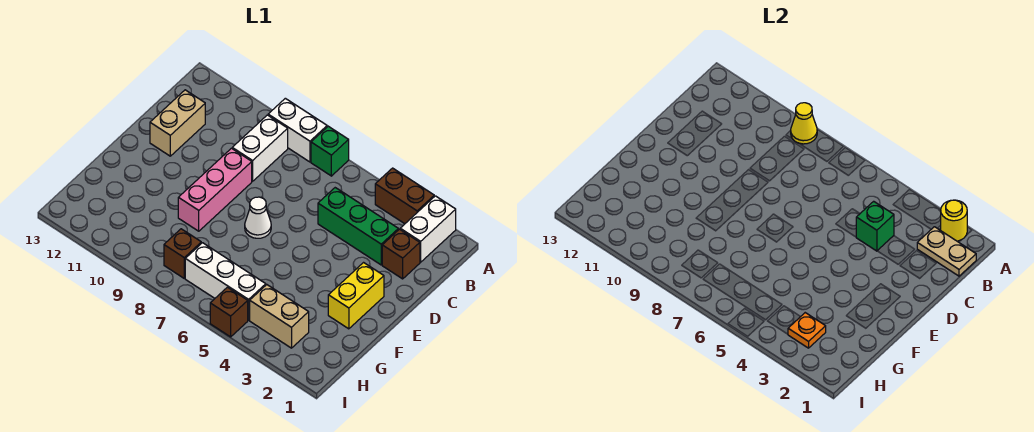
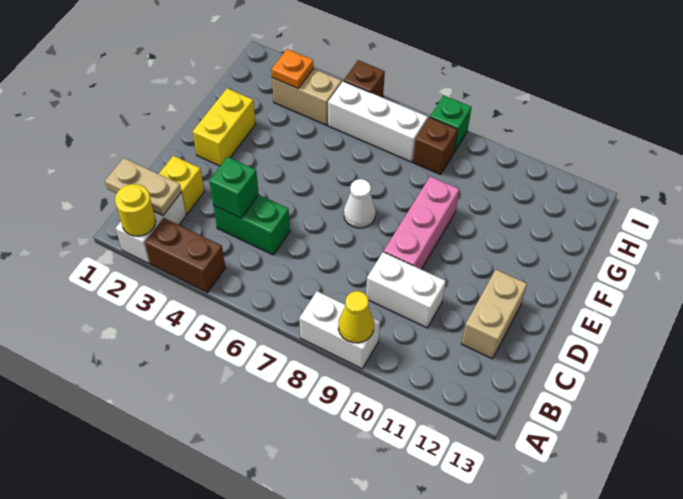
green 1x1 brick [311,126,349,176] -> green 1x1 brick moved to [430,96,471,152]
white 1x2 brick [232,115,288,181] -> white 1x2 brick turned to [366,252,446,328]
brown 1x1 brick [382,229,420,279] -> yellow 1x1 brick [159,156,204,214]
green 1x3 brick [318,188,398,265] -> green 1x2 brick [213,195,290,255]

